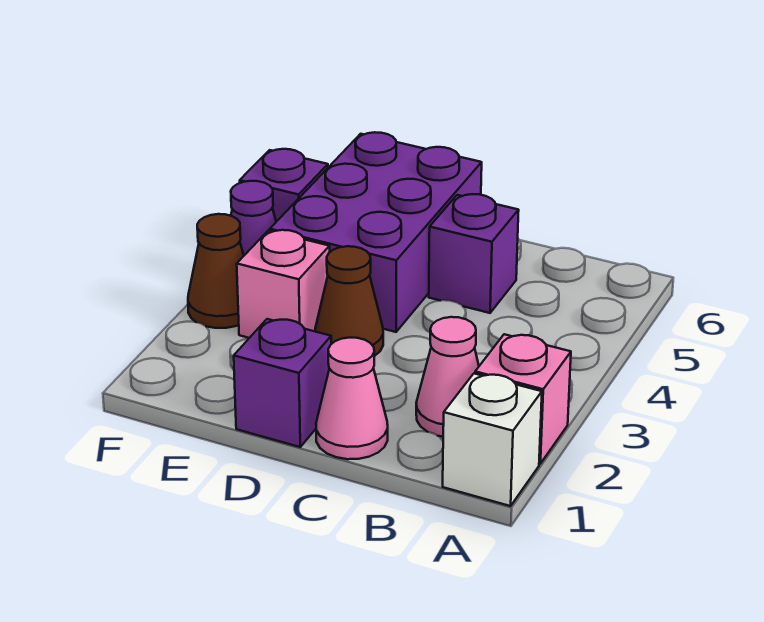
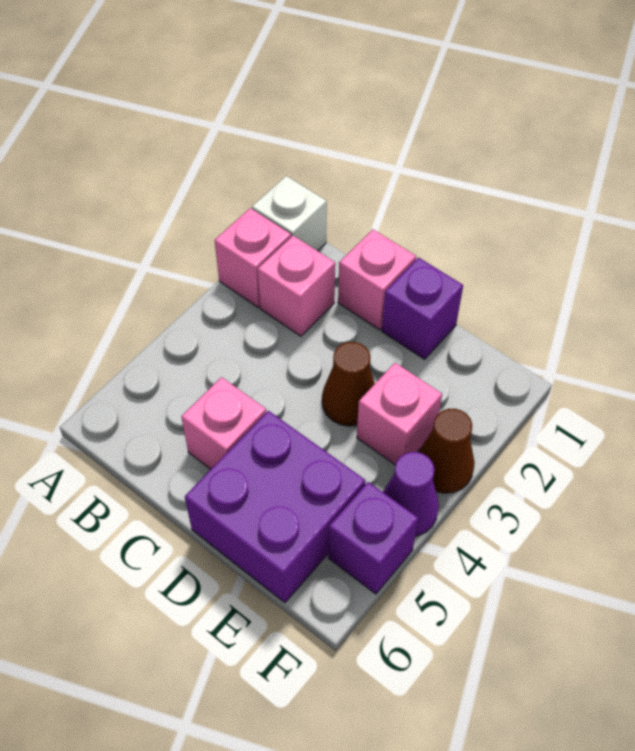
pink 1x1 cone [416,317,479,437] -> pink 1x1 brick [258,236,335,336]
pink 1x1 cone [316,338,388,459] -> pink 1x1 brick [338,230,416,330]
purple 1x1 brick [429,194,519,313] -> pink 1x1 brick [181,377,266,469]
purple 2x3 brick [270,132,482,332] -> purple 2x2 brick [185,411,366,603]

